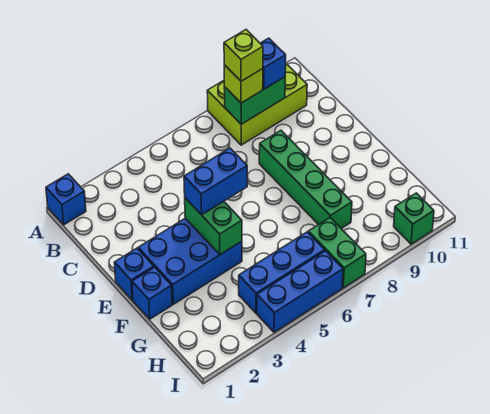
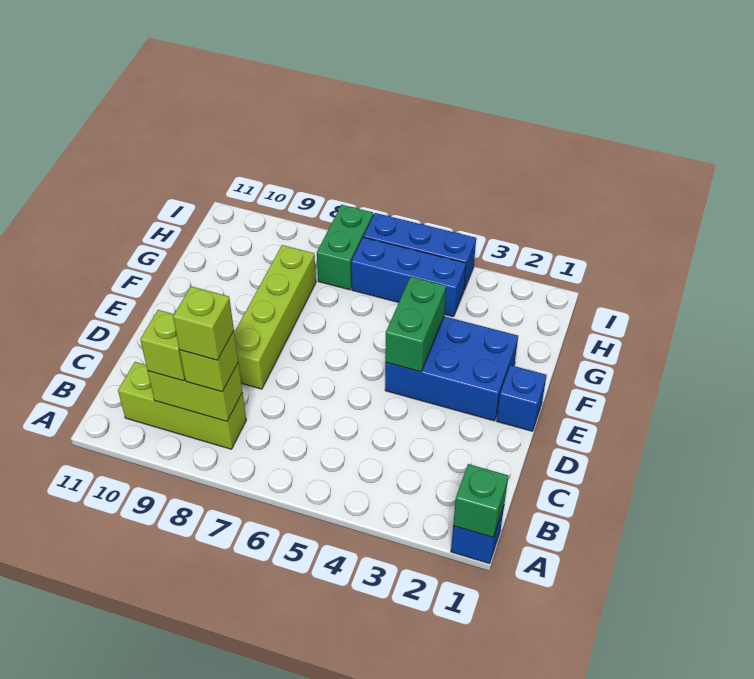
lime 2x3 brick [207,64,307,145] -> lime 1x3 brick [118,362,246,449]
green 1x2 brick [224,77,285,124] -> lime 1x2 brick [148,363,242,421]
blue 1x1 brick [260,38,286,89] -> lime 1x1 brick [140,310,185,381]
green 1x4 brick [259,131,352,228] -> lime 1x4 brick [234,245,316,389]
blue 1x2 brick [184,148,247,215] -> none
blue 1x1 brick [132,267,172,319] -> none
green 1x1 brick [394,193,434,244] -> green 1x1 brick moved to [453,464,509,537]

